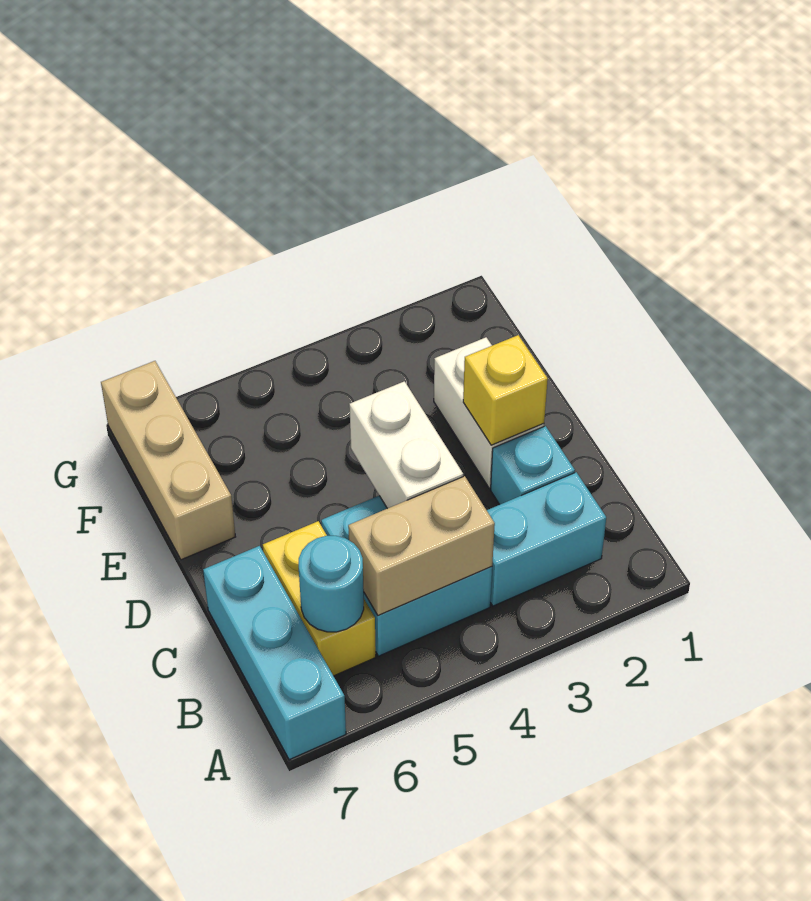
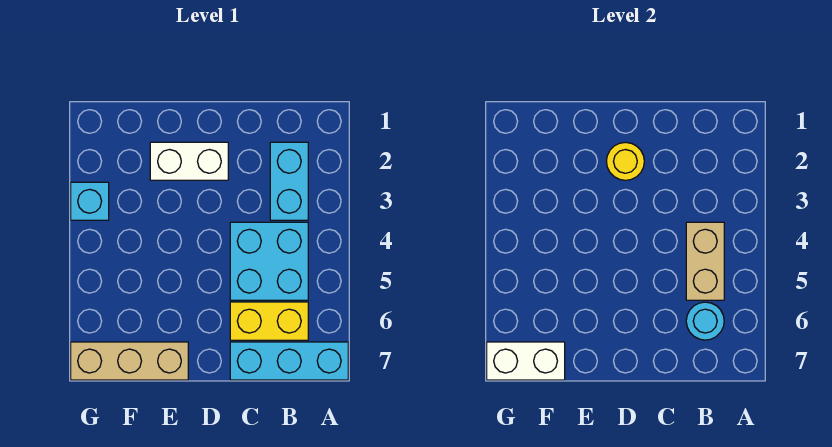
cyan 1x1 brick [491,426,575,505] -> cyan 1x1 brick moved to [71,182,109,220]
white 1x2 brick [349,381,463,509] -> white 1x2 brick moved to [487,342,565,380]
yellow 1x1 brick [463,335,548,445] -> yellow 1x1 round brick [606,142,644,180]

